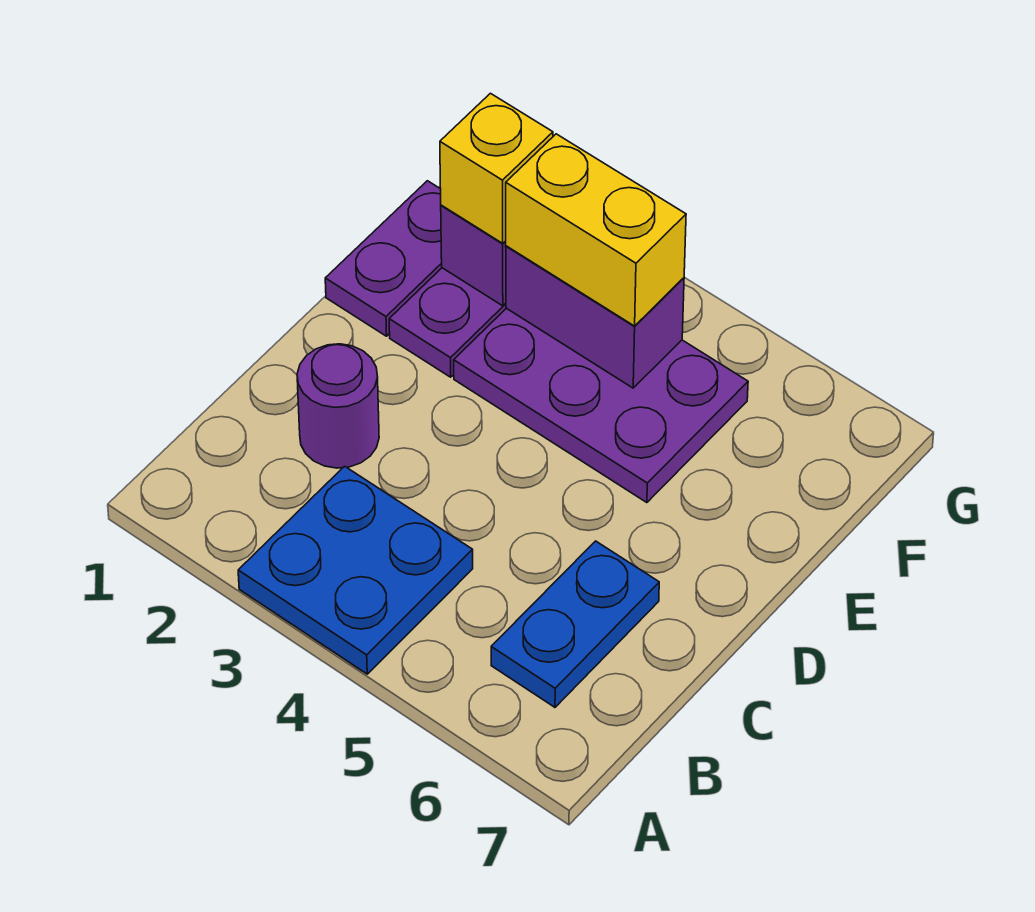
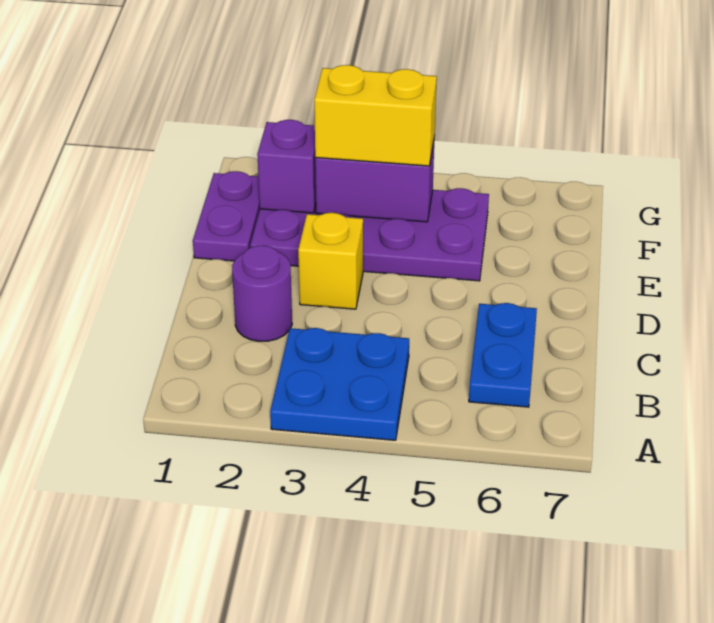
yellow 1x1 brick [440,93,553,243] -> yellow 1x1 brick moved to [298,213,363,309]

